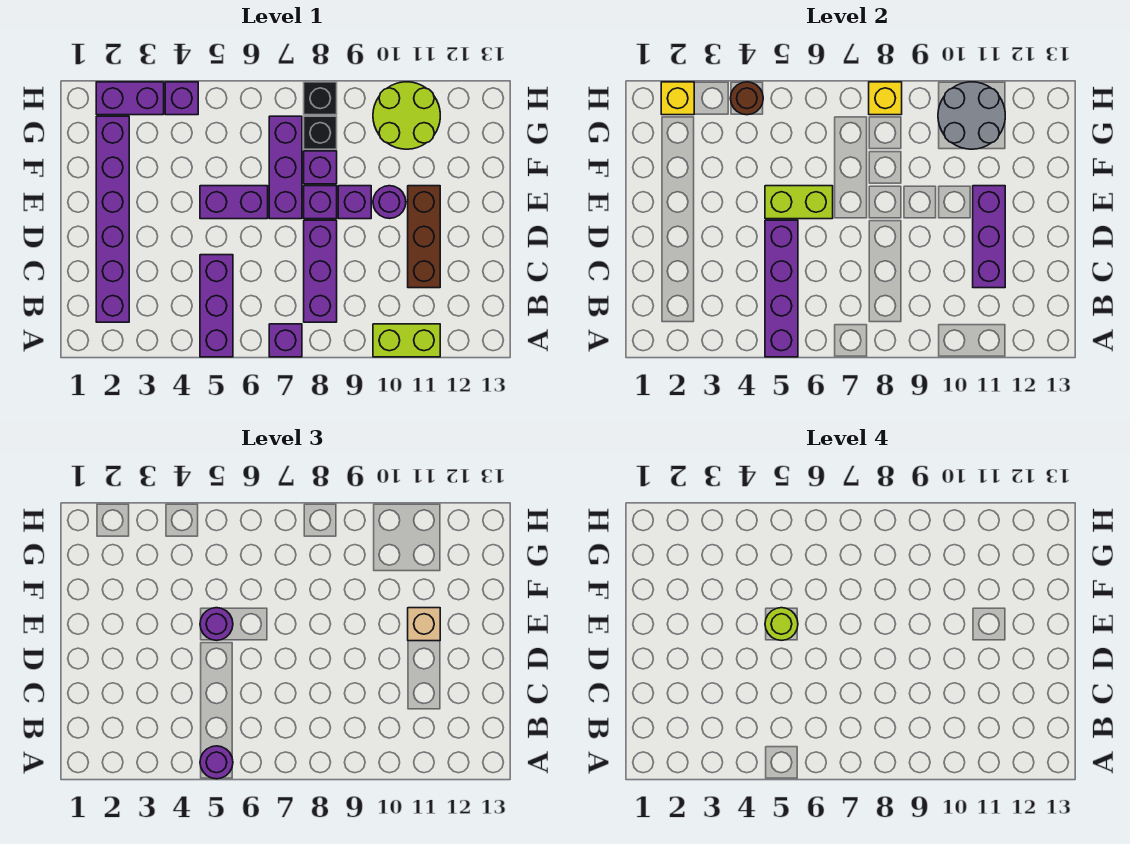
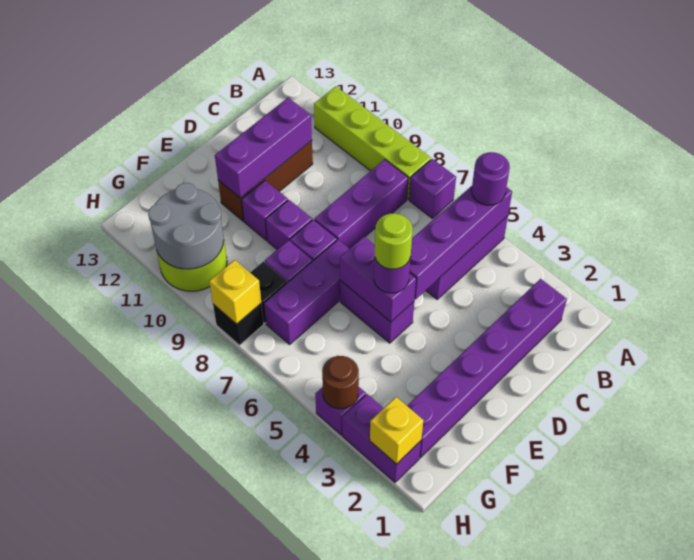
lime 1x2 brick [373,324,440,357] -> lime 1x4 brick [314,86,431,199]
lime 1x2 brick [765,186,833,219] -> purple 1x2 brick [340,237,416,322]
purple 1x1 round brick [373,186,406,218] -> purple 1x1 brick [242,181,288,240]
tan 1x1 brick [408,608,440,641] -> none

